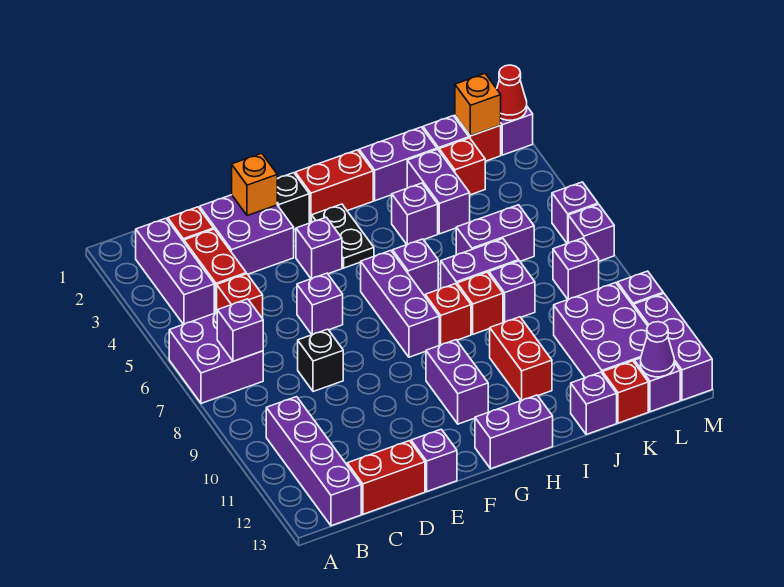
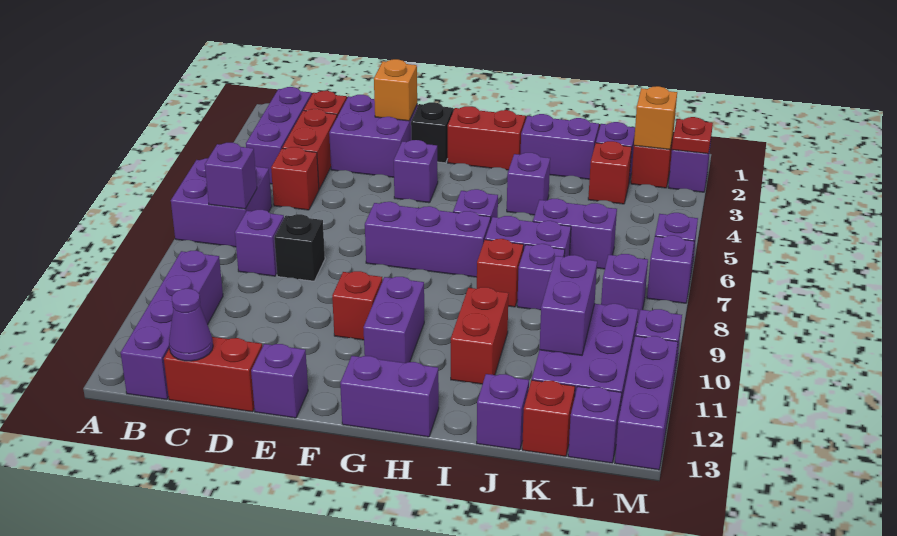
purple 1x1 brick [297,273,343,335] -> purple 1x1 brick moved to [235,210,284,276]
black 1x2 plate [312,204,374,268] -> none
purple 1x3 brick [361,251,439,357] -> purple 1x3 brick turned to [365,202,491,277]
red 1x1 brick [425,284,471,345] -> red 1x1 brick moved to [332,271,382,340]
purple 1x2 brick [407,149,470,234] -> purple 1x2 brick moved to [539,255,597,355]
purple 1x1 cone [641,322,674,377] -> purple 1x1 cone moved to [169,289,213,361]
red 1x1 cone [497,65,527,120] -> red 1x1 plate [672,117,713,154]

